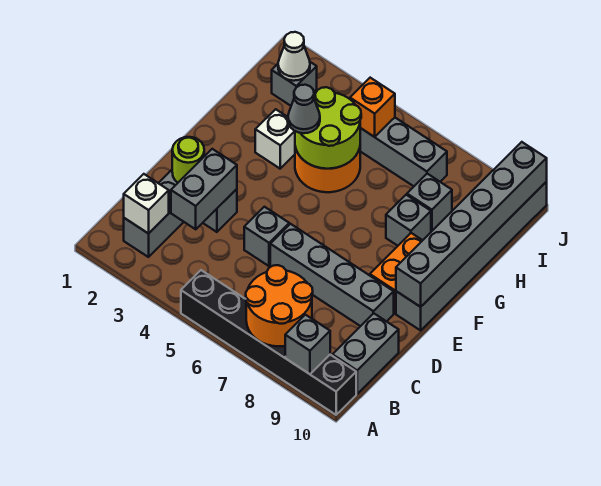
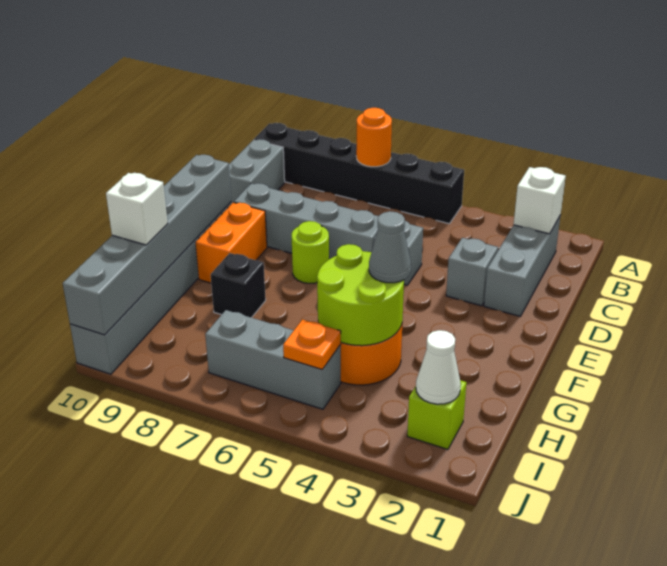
orange 2x2 round brick [246,265,313,346] -> orange 1x1 round brick [356,108,392,167]
grey 1x1 brick [285,315,330,374] -> none
grey 1x2 brick [171,149,237,229] -> none
lime 1x1 round brick [172,137,204,182] -> lime 1x1 round brick moved to [292,221,329,283]
white 1x1 brick [255,109,295,169] -> white 1x1 brick moved to [106,173,168,245]
grey 1x1 brick [386,195,431,246] -> black 1x1 brick [211,253,266,318]
grey 1x1 brick [407,174,452,232] -> none
grey 1x1 brick [272,62,317,106] -> lime 1x1 brick [407,380,466,449]
orange 1x1 brick [350,78,395,137] -> orange 1x1 plate [283,320,341,370]

